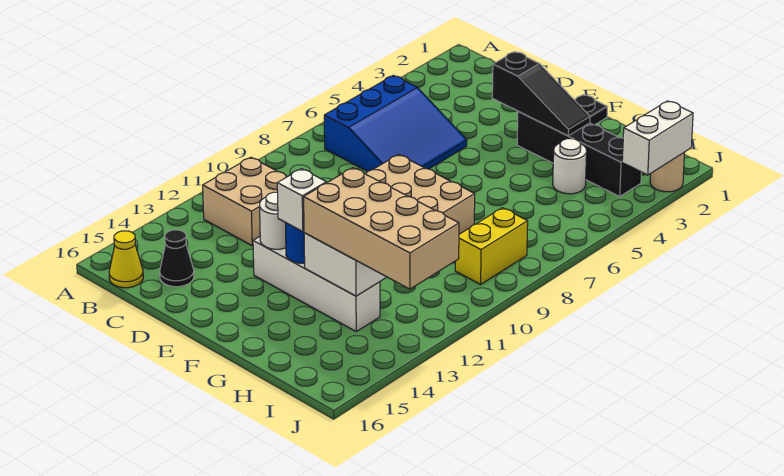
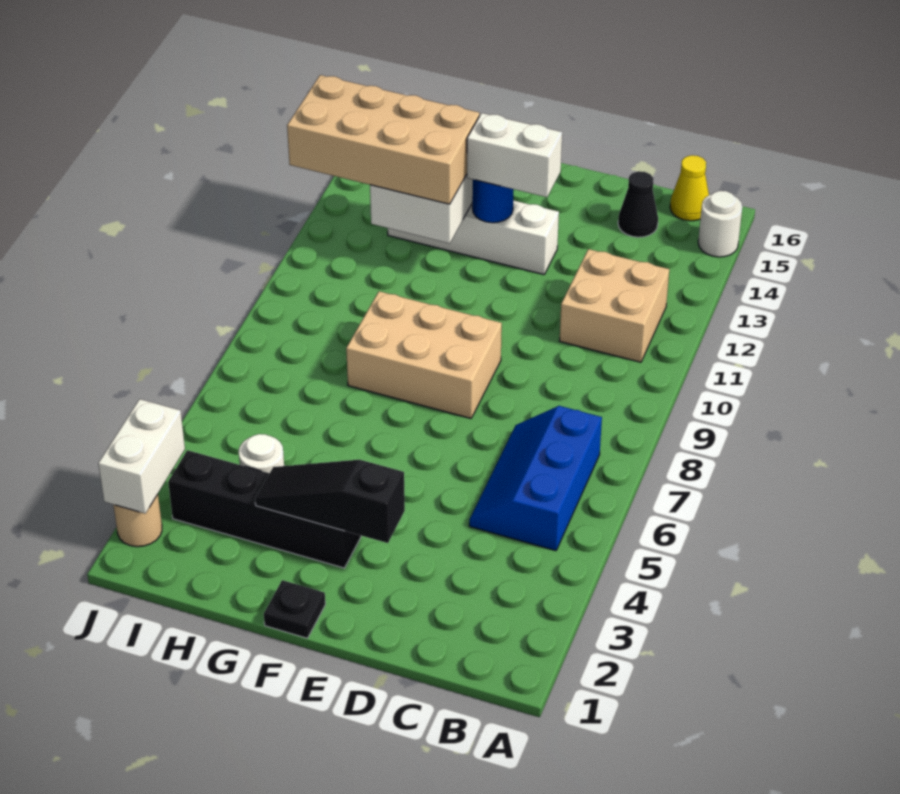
blue 3x3 slope [324,75,467,171] -> blue 2x3 slope [469,406,602,551]
white 1x1 round brick [260,192,286,249] -> white 1x1 round brick moved to [698,191,742,257]
white 1x1 brick [277,169,326,232] -> white 1x2 brick [467,113,562,197]
yellow 1x2 brick [455,208,528,284] -> none

